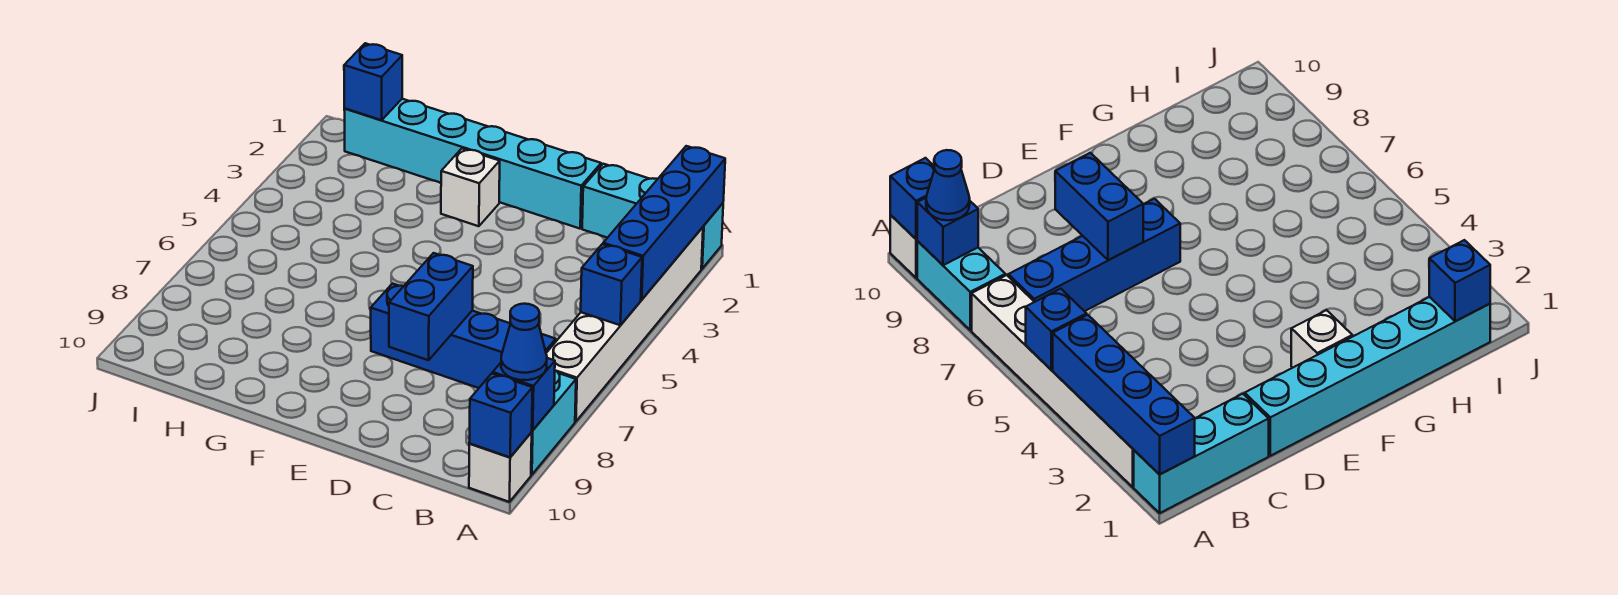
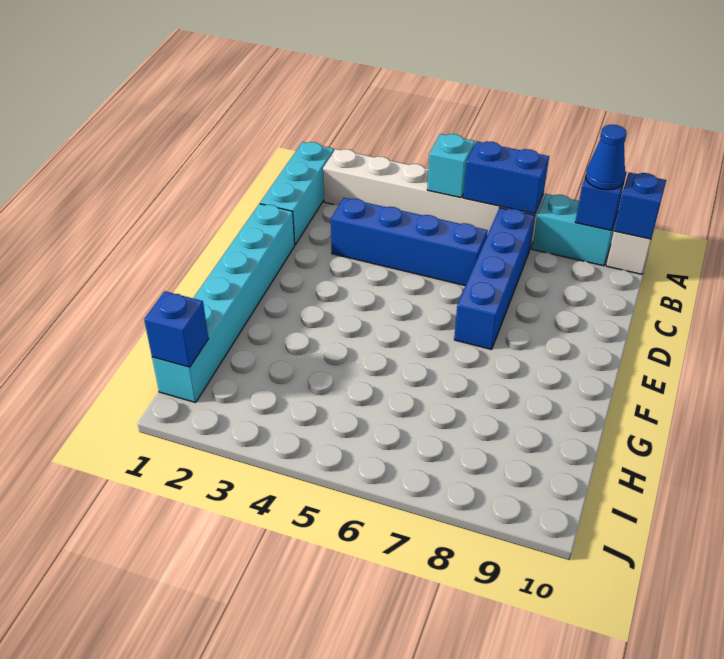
blue 1x4 brick [603,146,725,300] -> blue 1x4 brick moved to [331,198,488,286]
blue 1x1 brick [581,244,642,325] -> cyan 1x1 brick [427,134,475,198]
blue 1x2 brick [389,253,473,360] -> blue 1x2 brick moved to [463,141,549,214]
white 1x1 brick [441,149,500,226] -> none

